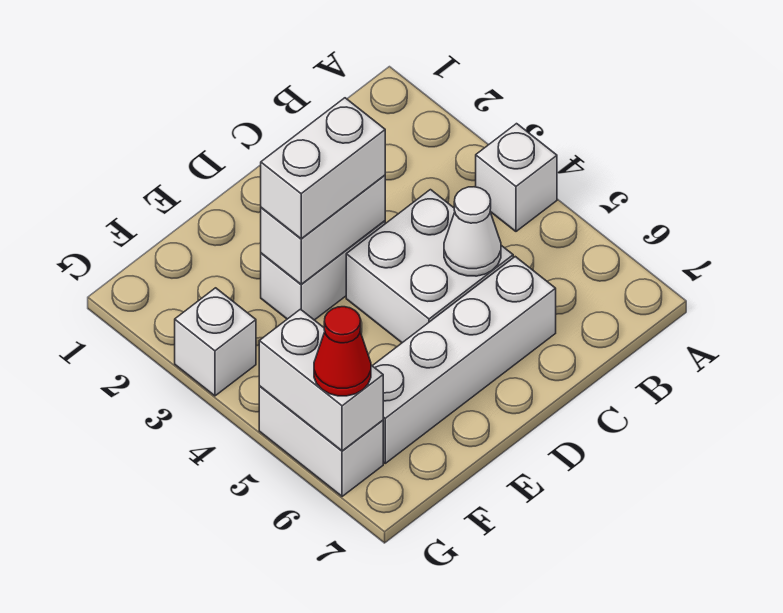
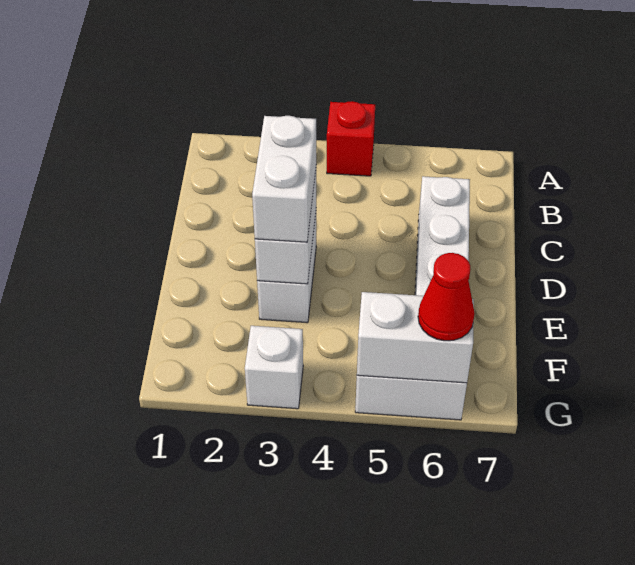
white 1x1 brick [476,124,557,231] -> red 1x1 brick [327,101,375,176]
white 2x2 brick [346,190,513,343] -> none
white 1x1 cone [444,187,501,276] -> none

